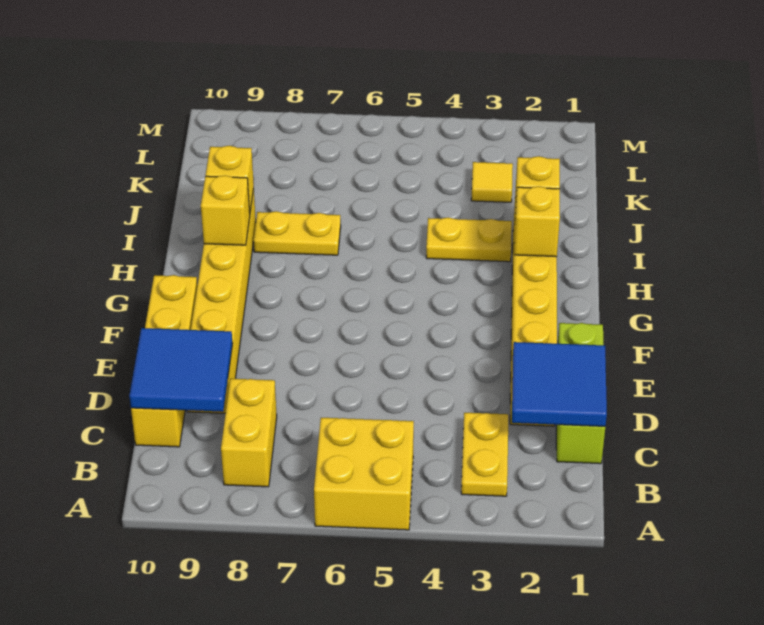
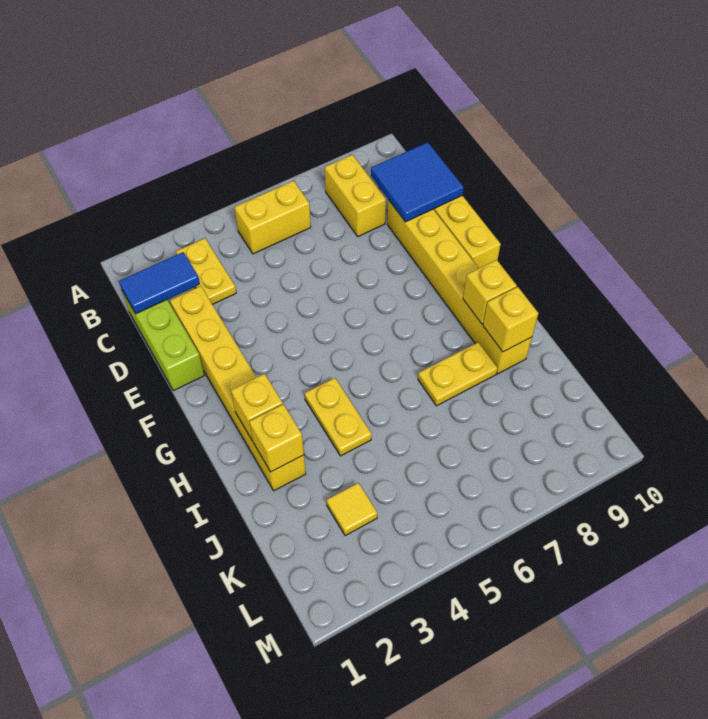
yellow 2x2 brick [314,418,414,530] -> yellow 1x2 brick [235,181,311,254]
blue 2x2 tile [512,342,607,426] -> blue 1x2 tile [119,252,200,314]
yellow 1x2 plate [426,217,512,262] -> yellow 1x2 plate turned to [305,378,372,456]

